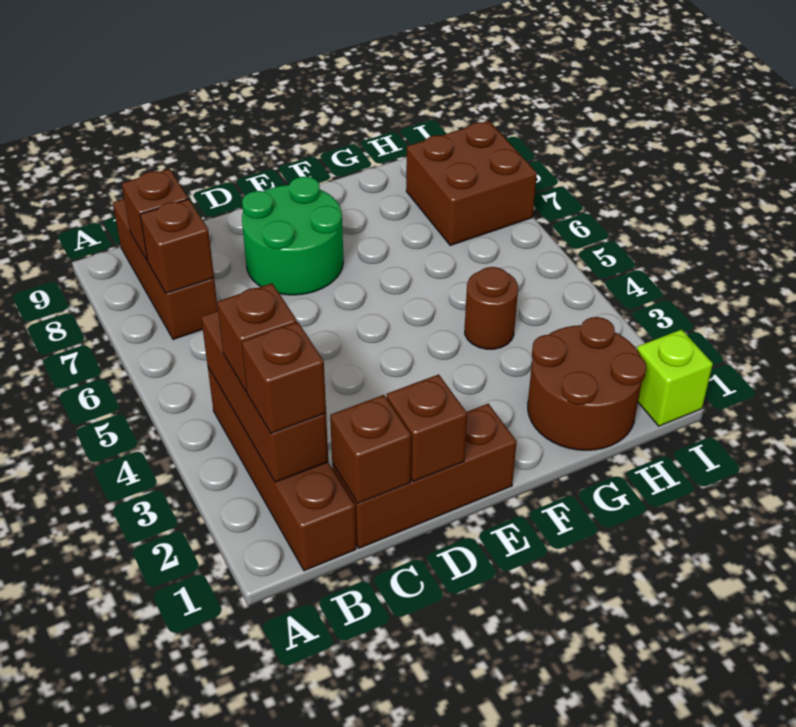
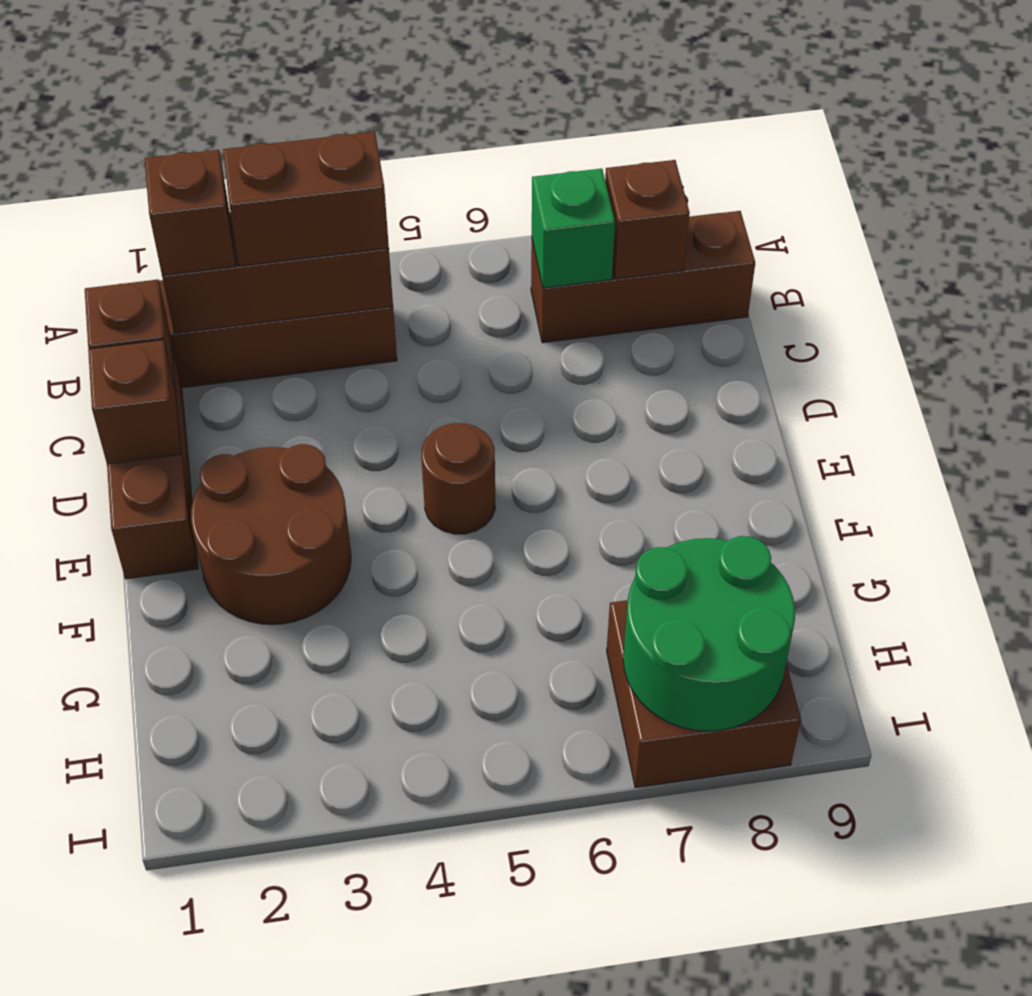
brown 1x1 brick [217,283,297,391] -> brown 1x2 brick [223,132,389,266]
brown 1x1 brick [140,199,214,293] -> green 1x1 brick [532,169,615,288]
green 2x2 round brick [242,177,343,295] -> green 2x2 round brick moved to [623,536,795,731]
brown 2x2 round brick [528,317,646,450] -> brown 2x2 round brick moved to [191,444,351,625]
brown 1x1 round brick [465,267,518,349] -> brown 1x1 round brick moved to [421,423,495,534]
lime 1x1 brick [637,330,713,426] -> none

